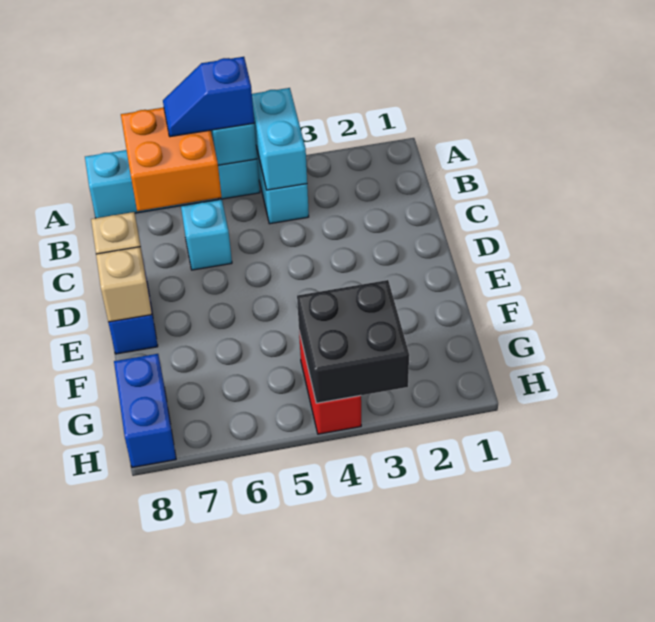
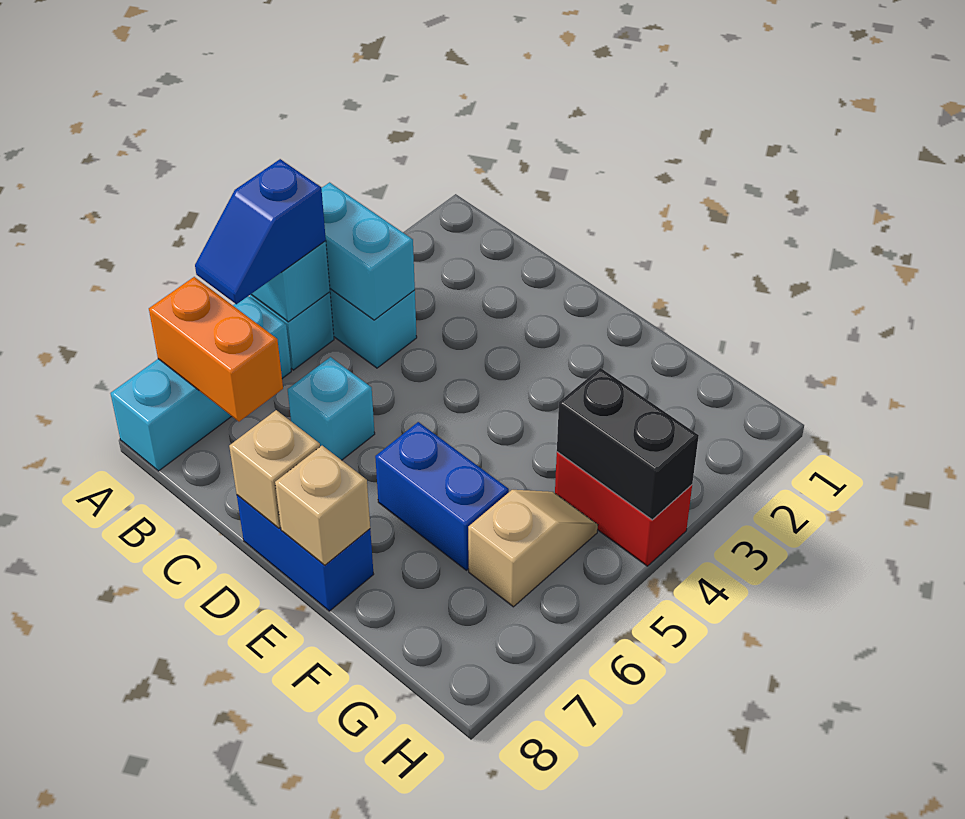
orange 2x2 brick [121,108,222,211] -> orange 1x2 brick [149,277,283,422]
black 2x2 brick [297,280,409,403] -> black 1x2 brick [557,368,699,520]
none -> tan 1x2 slope [468,490,598,607]
blue 1x2 brick [114,354,176,467] -> blue 1x2 brick moved to [375,422,509,570]

